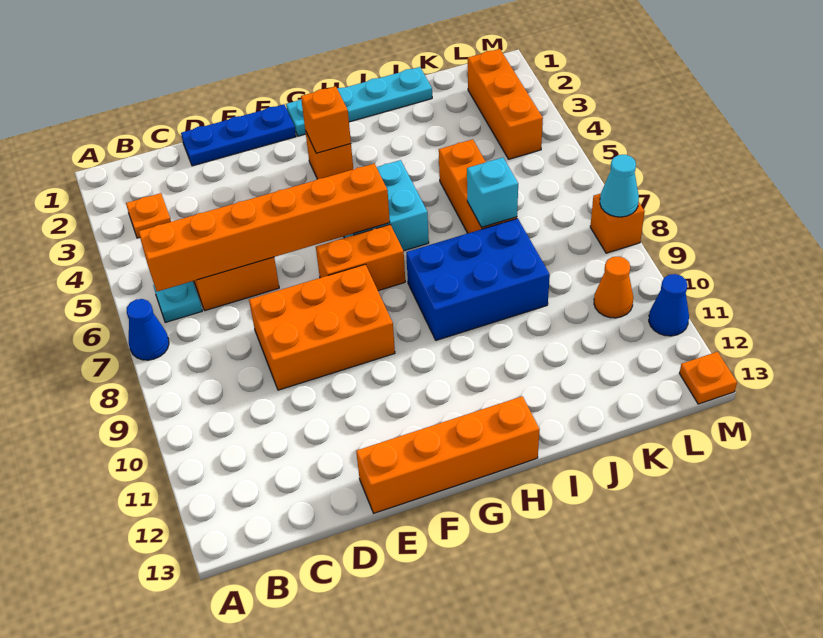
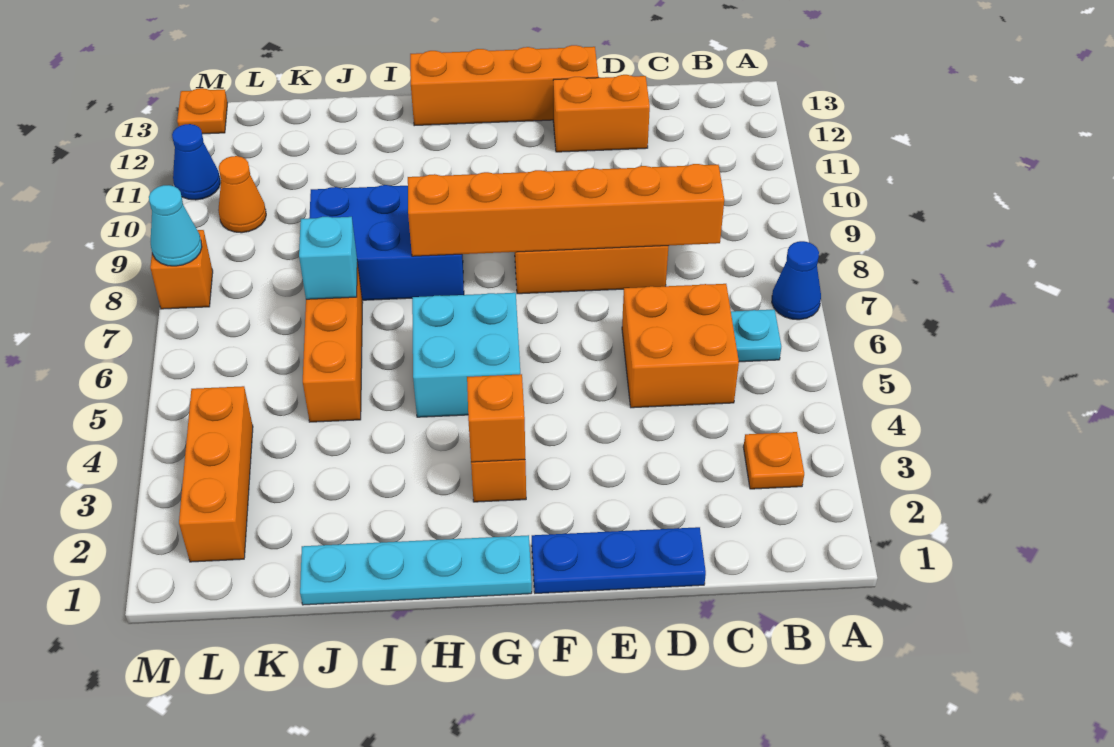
orange 1x6 brick [138,163,390,292] -> orange 1x6 brick moved to [408,164,724,256]
orange 1x2 brick [316,225,405,291] -> orange 1x2 brick moved to [553,75,650,152]

